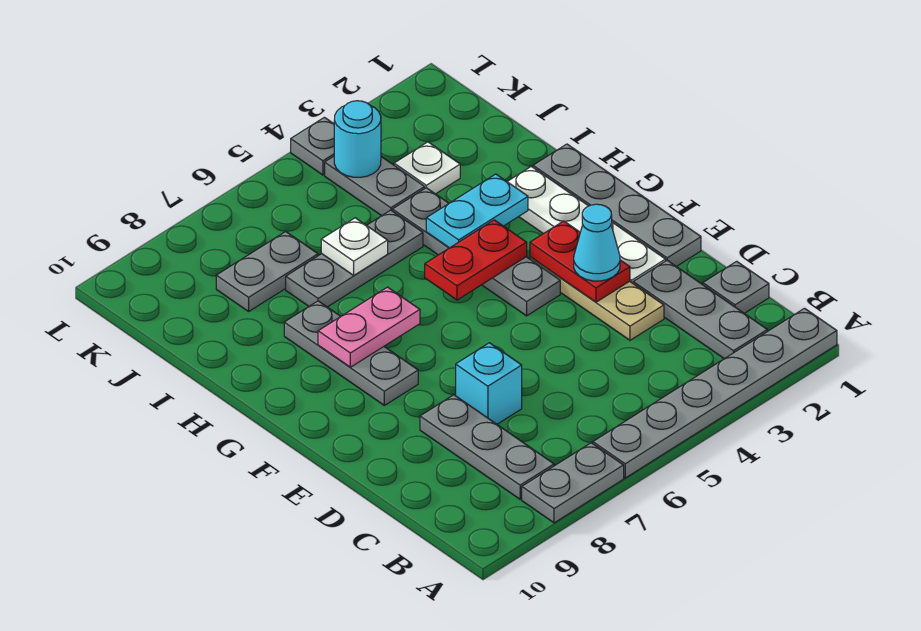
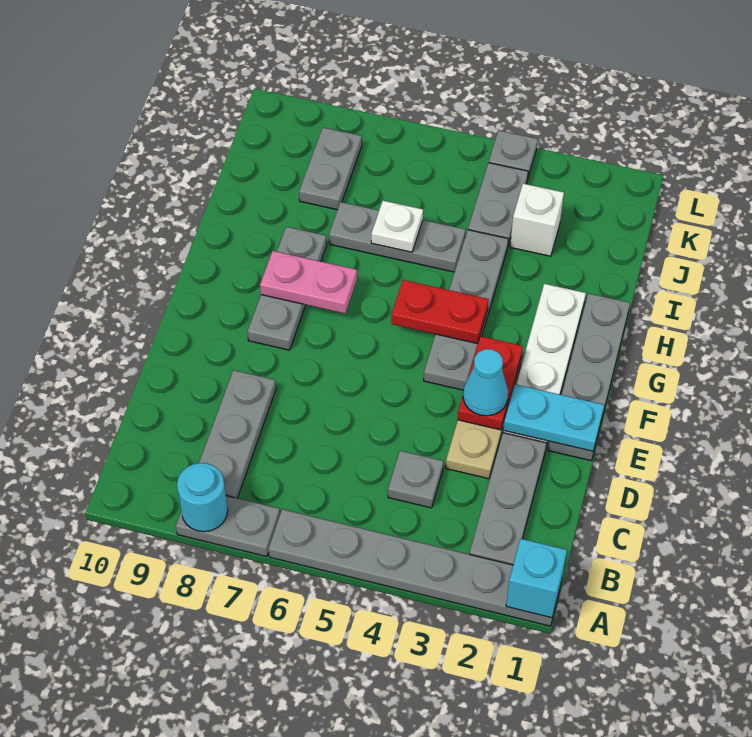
grey 1x1 plate [703,261,769,313] -> grey 1x1 plate moved to [388,451,443,508]
cyan 1x1 brick [456,343,522,424] -> cyan 1x1 brick moved to [506,539,567,618]
cyan 1x2 plate [426,174,528,248] -> cyan 1x2 plate moved to [503,384,604,451]
white 1x1 plate [394,142,460,194] -> white 1x1 brick [510,184,564,256]
grey 1x2 plate [216,232,318,312] -> grey 1x2 plate turned to [299,128,362,210]
cyan 1x1 round brick [334,101,381,177] -> cyan 1x1 round brick moved to [177,463,228,532]

